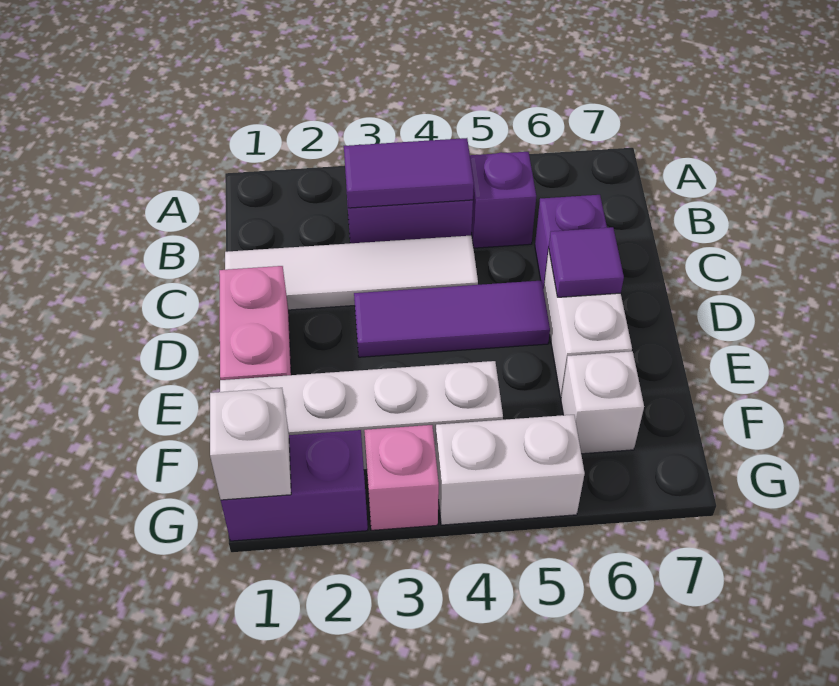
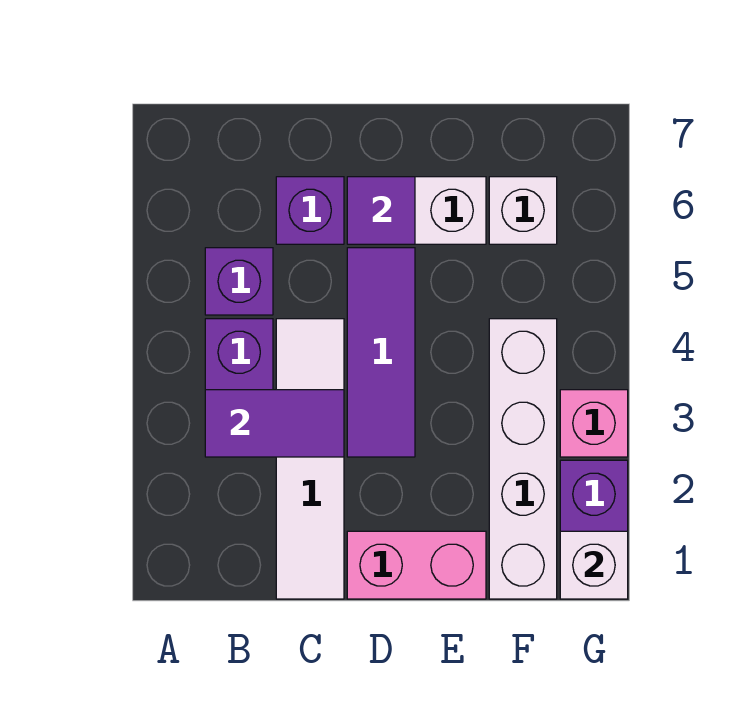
purple 1x2 tile [344,138,474,208] -> purple 1x2 tile turned to [205,390,344,457]
white 1x2 brick [435,415,585,525] -> none

